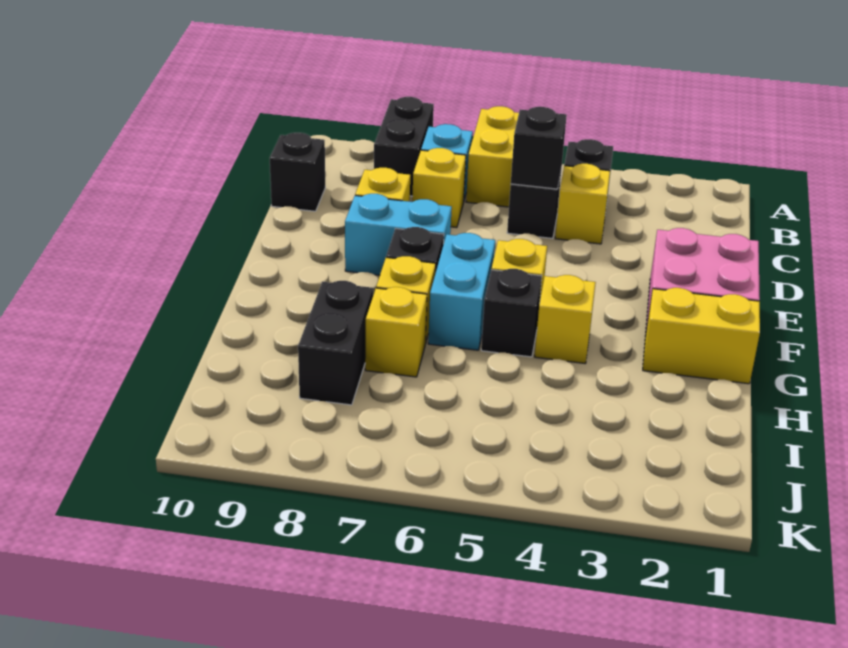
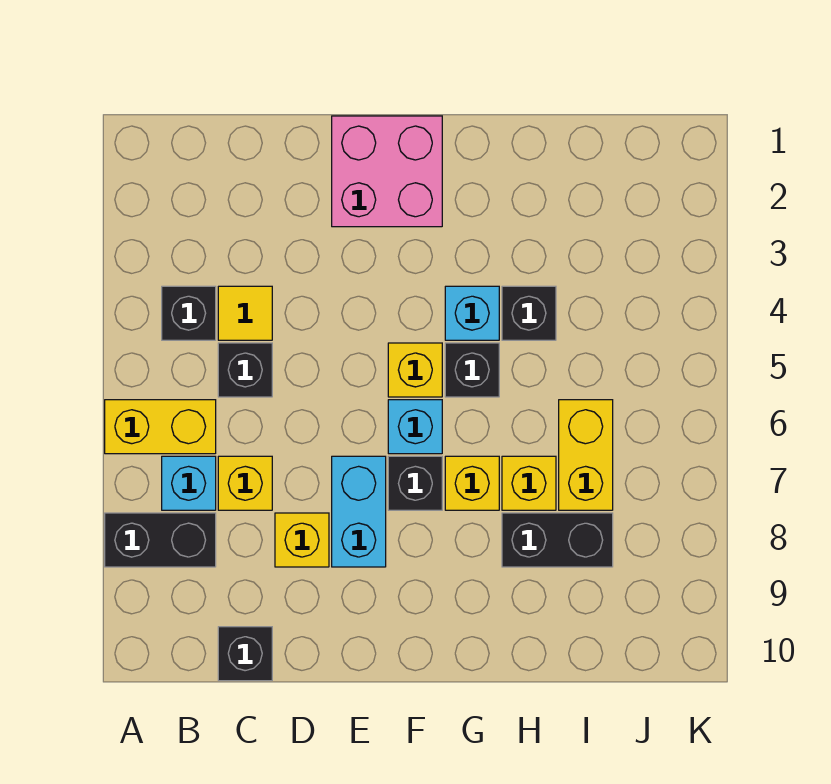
yellow 1x1 brick [555,164,610,244] -> yellow 1x1 tile [218,286,272,340]
black 1x1 brick [511,107,567,189] -> black 1x1 brick moved to [502,286,556,340]
cyan 1x2 brick [428,233,495,350] -> cyan 1x1 brick [388,400,442,454]
yellow 1x2 brick [643,288,760,384] -> yellow 1x2 brick moved to [559,400,613,510]
yellow 1x1 brick [535,275,596,363] -> cyan 1x1 brick [445,286,499,340]

